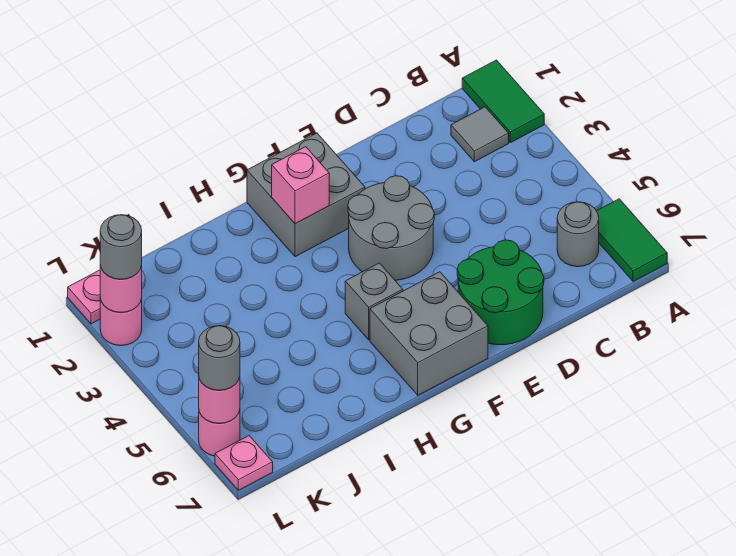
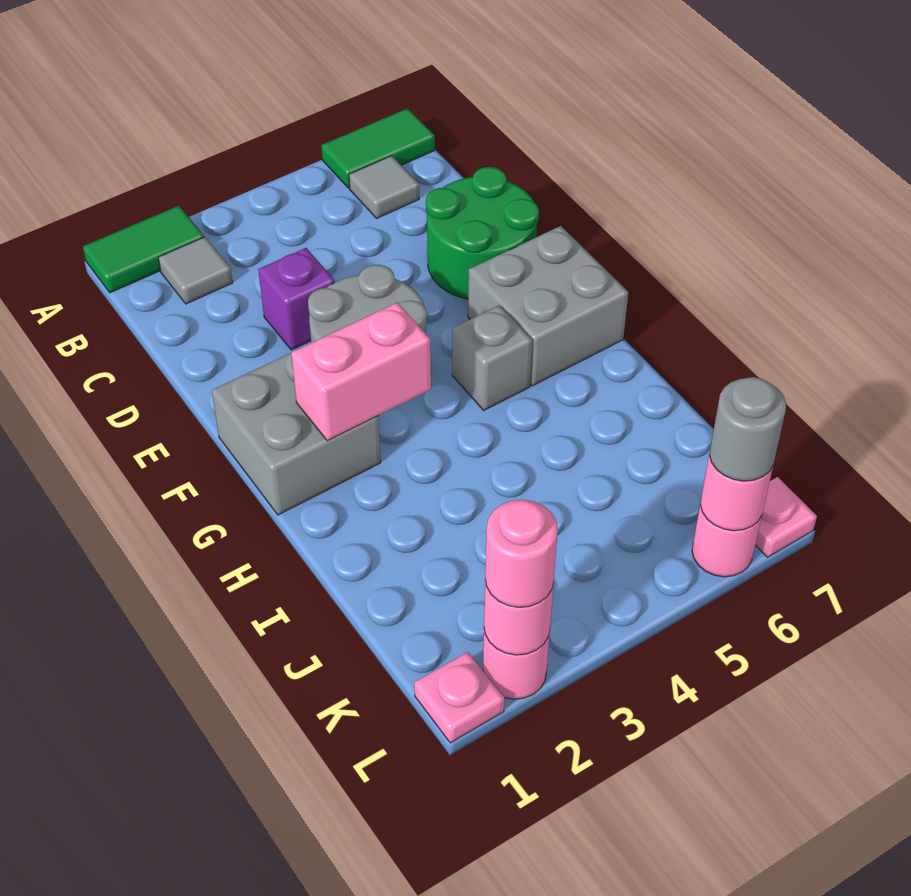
grey 1x1 round brick [557,202,599,267] -> grey 1x1 tile [349,156,419,218]
none -> purple 1x1 brick [258,248,335,350]
pink 1x1 brick [272,147,329,224] -> pink 1x2 brick [291,303,431,441]
grey 1x1 round brick [100,215,142,279] -> pink 1x1 round brick [485,500,558,607]

